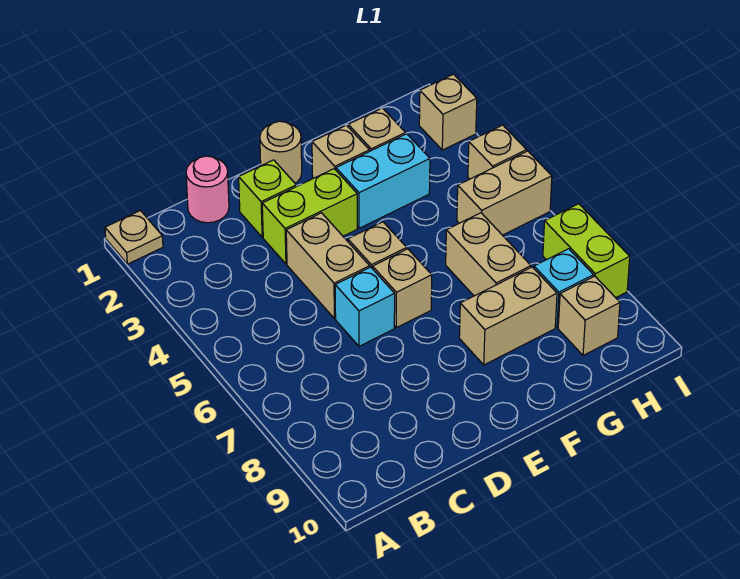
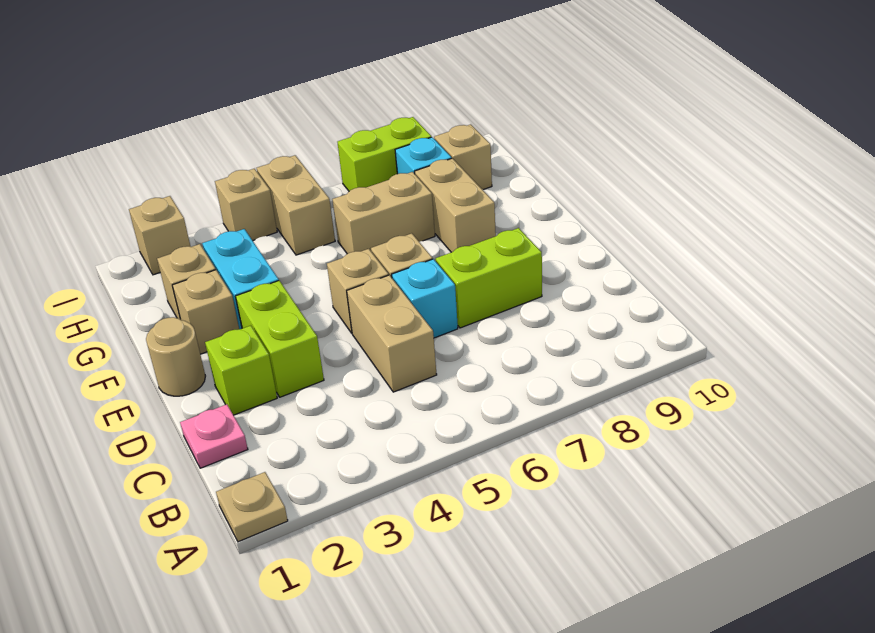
pink 1x1 round brick [186,156,229,223] -> pink 1x1 plate [180,404,248,468]
tan 1x2 brick [286,213,370,319] -> tan 1x2 brick turned to [347,275,437,392]
none -> lime 1x2 brick [436,228,542,328]

